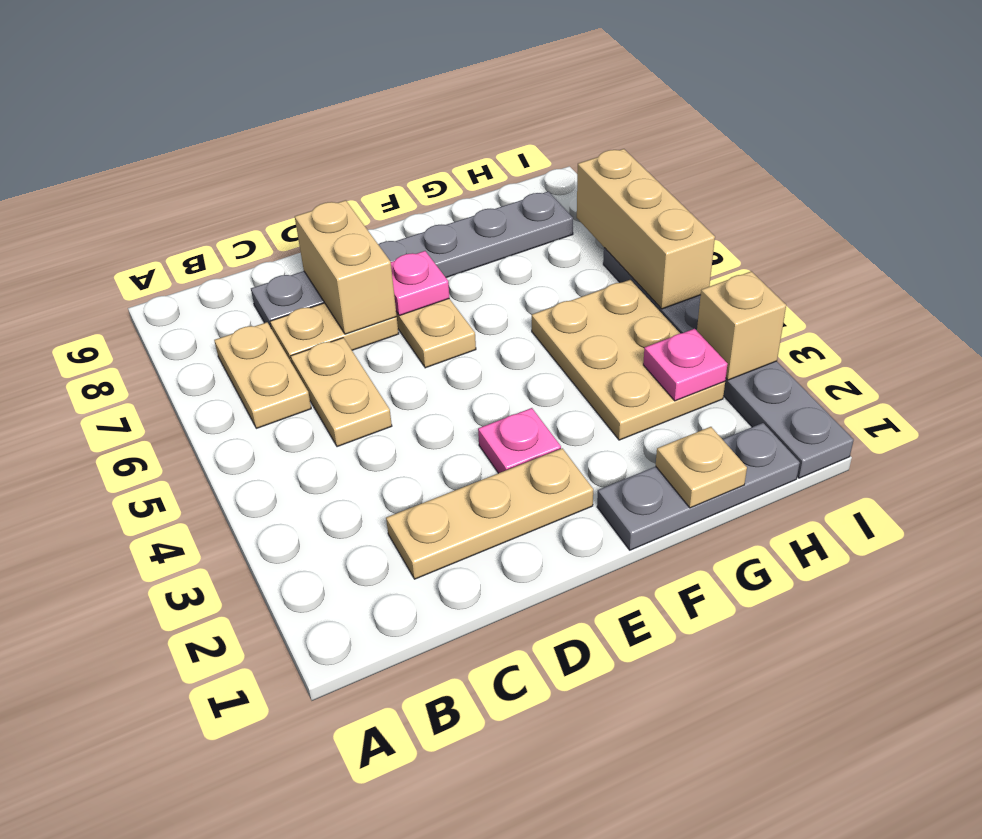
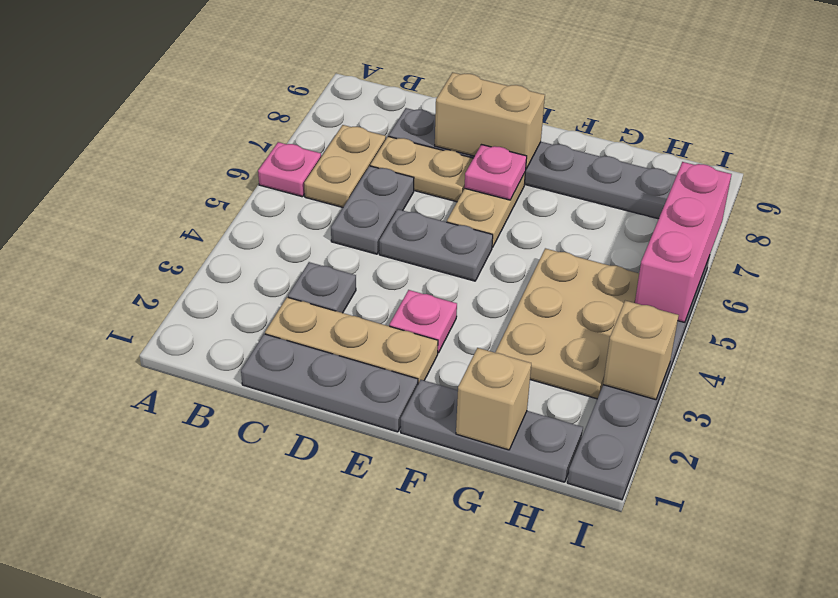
none -> grey 1x3 plate [241,334,418,432]
none -> grey 1x1 plate [288,262,356,313]
tan 1x2 plate [291,338,392,447] -> grey 1x2 plate [331,166,414,254]
none -> grey 1x2 plate [379,209,493,281]
tan 1x2 brick [295,200,397,334] -> tan 1x2 brick turned to [435,72,545,169]
tan 1x1 plate [656,427,747,508] -> tan 1x1 brick [456,348,531,450]
pink 1x1 plate [643,329,728,401] -> pink 1x1 plate moved to [258,142,321,197]
tan 1x3 brick [577,149,715,309] -> pink 1x3 brick [635,162,732,322]

